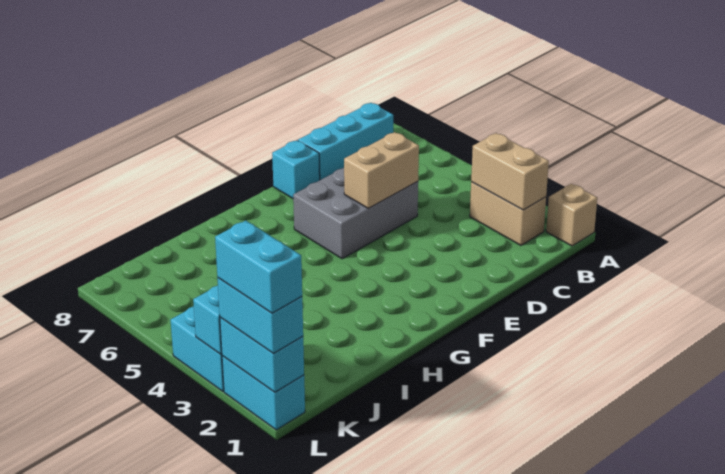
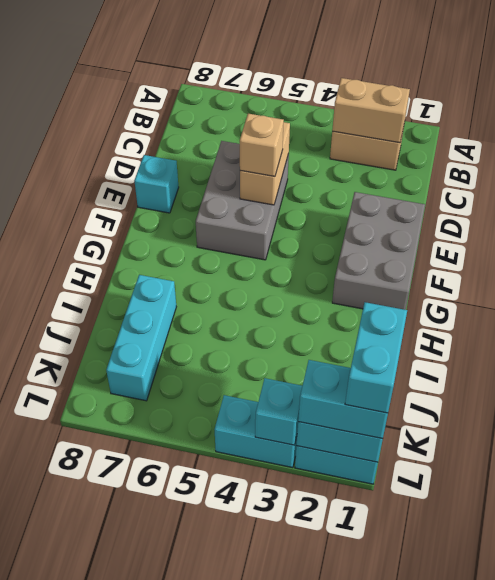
tan 1x1 brick [546,184,597,246] -> tan 1x1 brick moved to [240,114,284,177]
cyan 1x3 brick [298,103,393,180] -> cyan 1x3 brick moved to [106,275,176,401]
none -> grey 2x3 brick [332,192,425,310]
cyan 1x2 brick [215,220,302,313] -> cyan 1x2 brick turned to [345,302,407,413]

